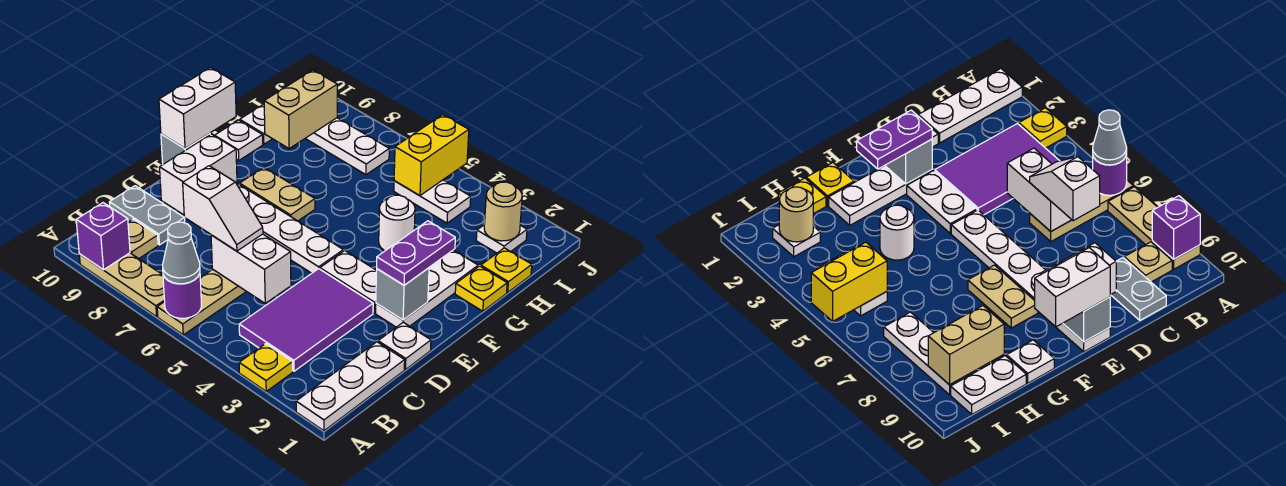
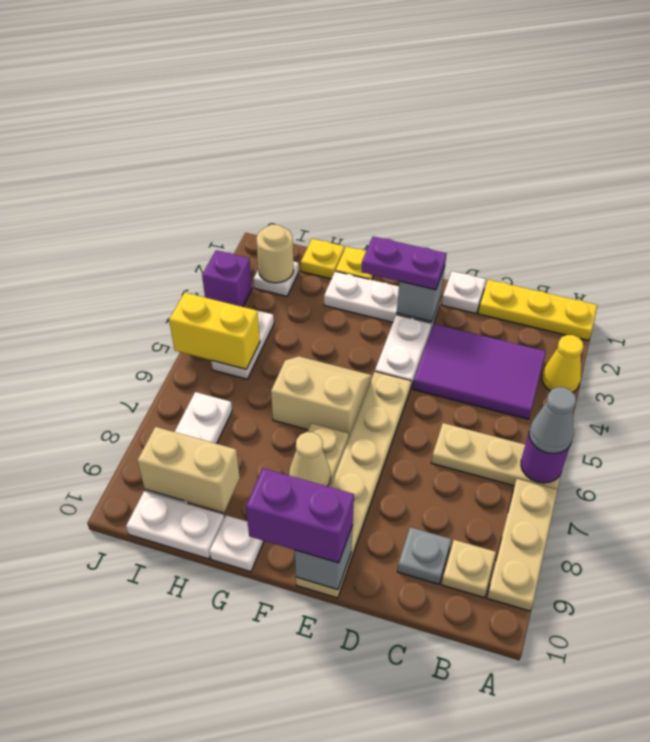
white 1x3 plate [296,342,405,431] -> yellow 1x3 plate [478,280,597,341]
yellow 1x1 plate [239,344,293,391] -> yellow 1x1 cone [542,335,584,392]
purple 1x1 brick [76,203,130,270] -> purple 1x1 brick moved to [202,250,252,307]
white 1x2 brick [211,234,291,303] -> none
white 1x2 slope [183,166,263,251] -> none
grey 1x2 plate [109,186,185,245] -> grey 1x1 plate [397,527,451,584]
white 1x2 brick [160,134,237,215] -> none
white 1x6 plate [236,183,343,273] -> tan 1x6 plate [296,372,411,598]
white 1x2 brick [159,68,236,149] -> purple 1x2 brick [246,468,354,563]
none -> tan 2x2 slope [271,356,372,437]
none -> tan 1x1 cone [289,432,331,486]
white 1x1 round brick [379,195,415,251] -> none

